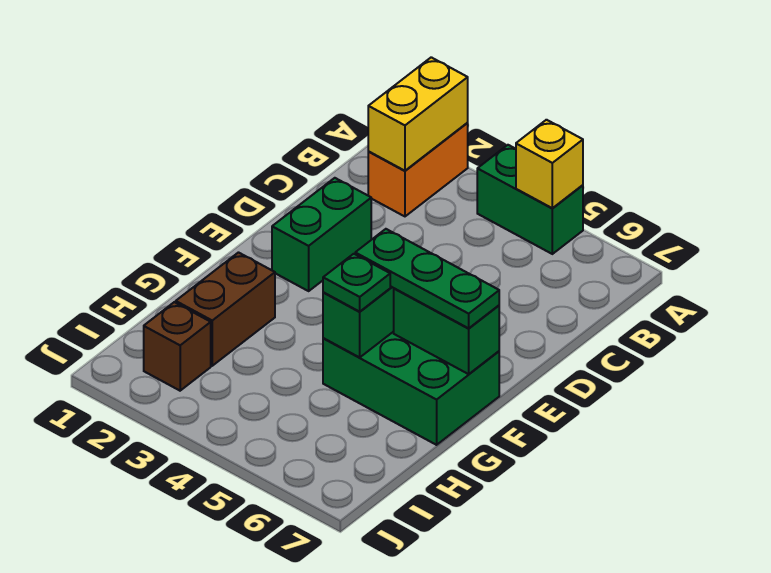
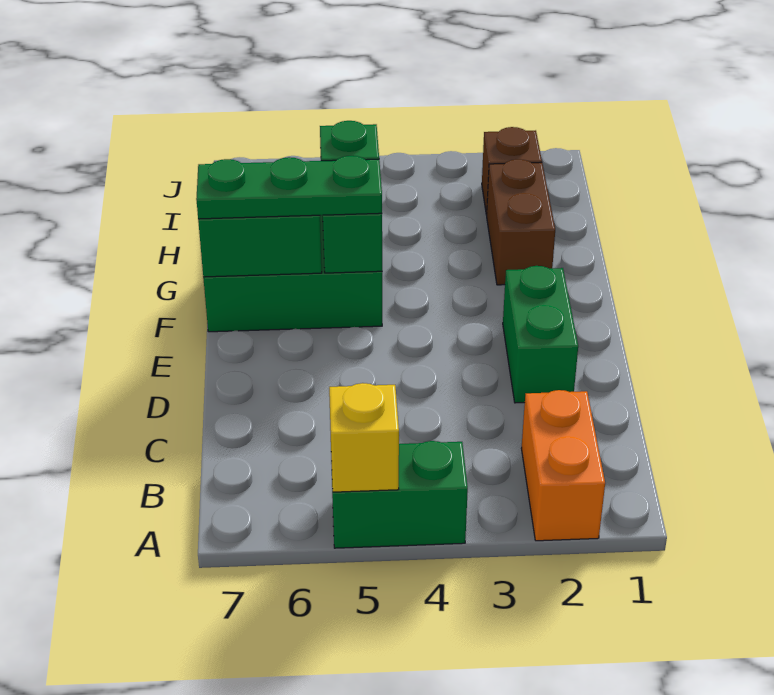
yellow 1x2 brick [368,57,468,171] -> none

